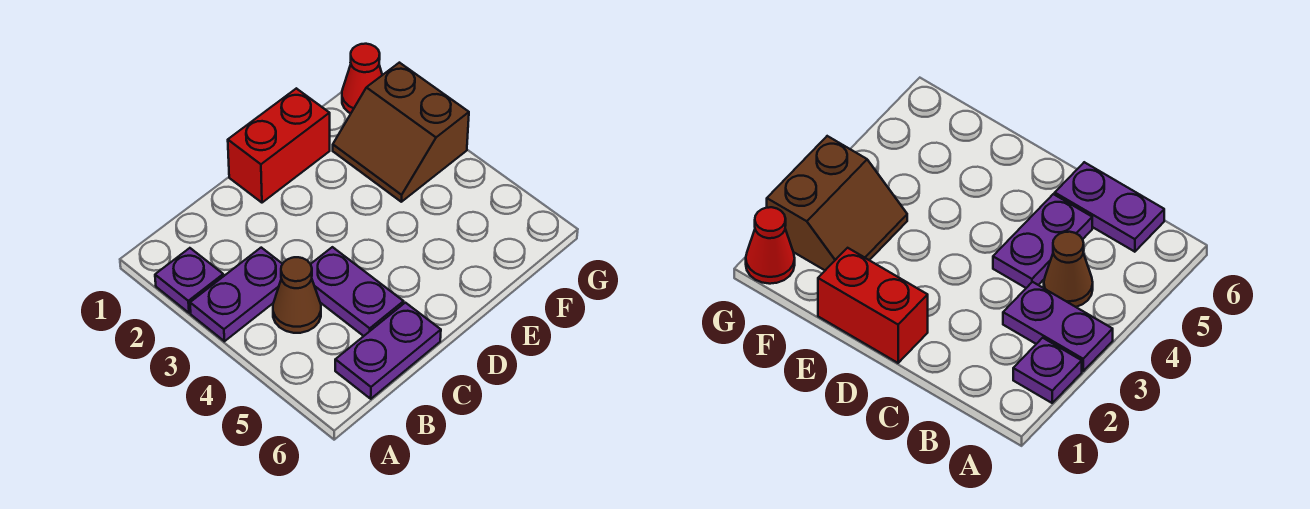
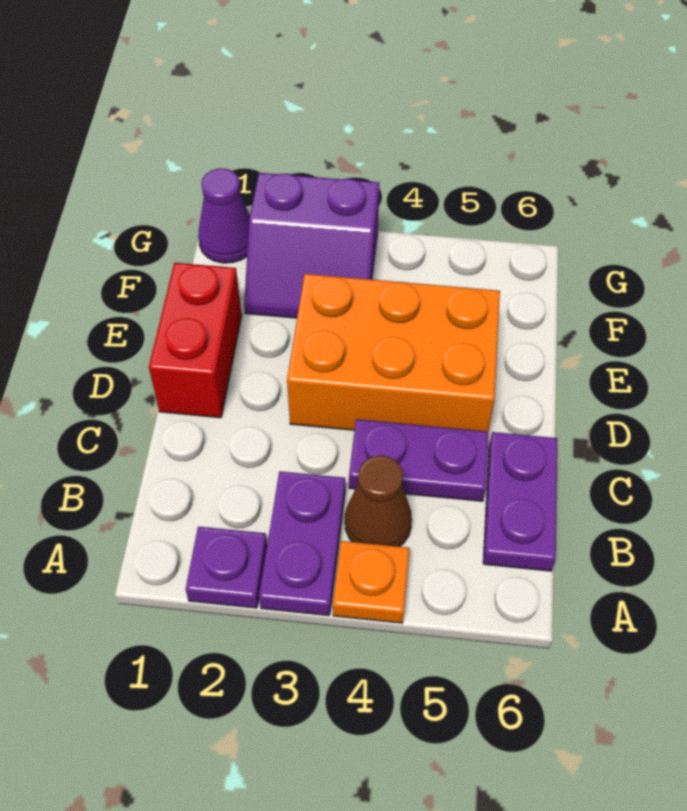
none -> orange 1x1 plate [333,541,410,623]
none -> orange 2x3 brick [287,274,500,432]
brown 2x2 slope [333,63,469,202] -> purple 2x2 slope [244,173,379,318]
red 1x1 cone [342,44,382,113] -> purple 1x1 cone [198,169,250,263]

